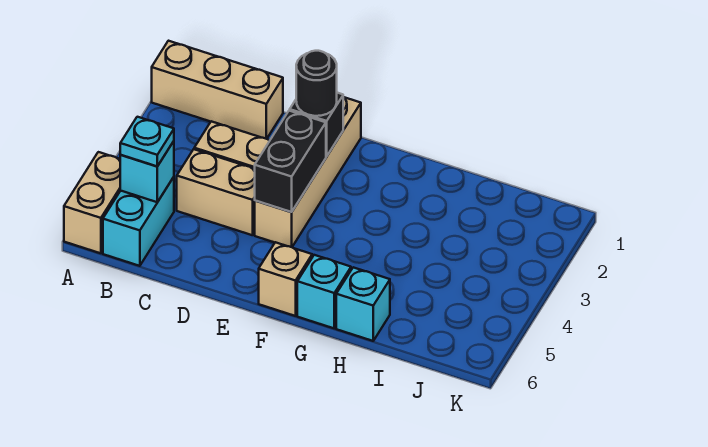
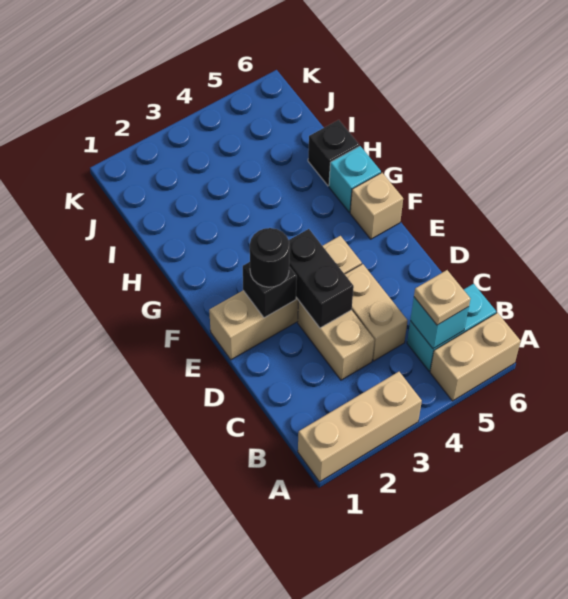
tan 1x3 brick [152,41,283,139] -> tan 1x3 brick turned to [298,372,422,482]
cyan 1x1 plate [120,117,174,166] -> tan 1x1 plate [414,270,470,325]
black 1x2 brick [255,111,326,212] -> black 1x2 brick turned to [289,229,354,328]
cyan 1x1 brick [336,267,390,341] -> black 1x1 brick [308,120,359,186]

